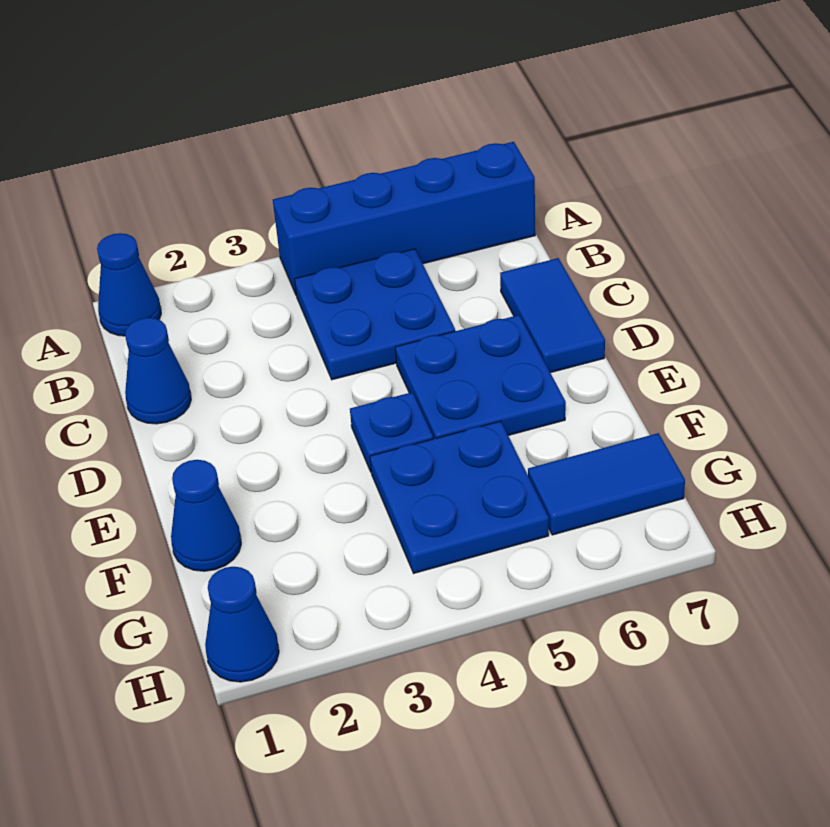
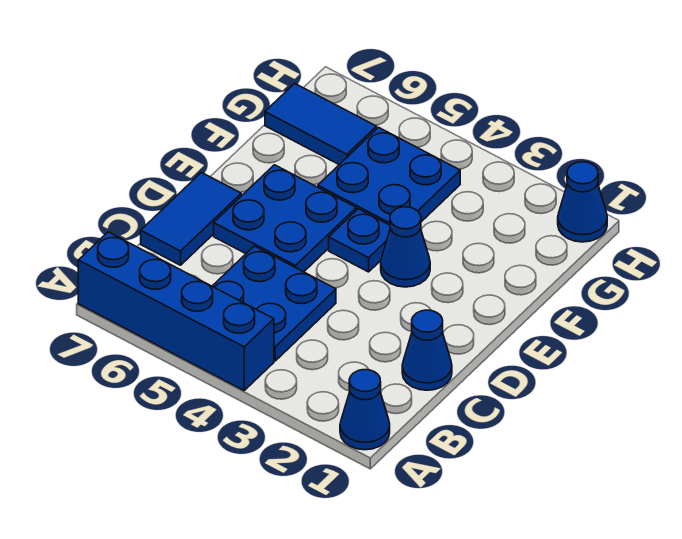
blue 1x1 cone [171,460,241,571] -> blue 1x1 cone moved to [381,207,430,287]

